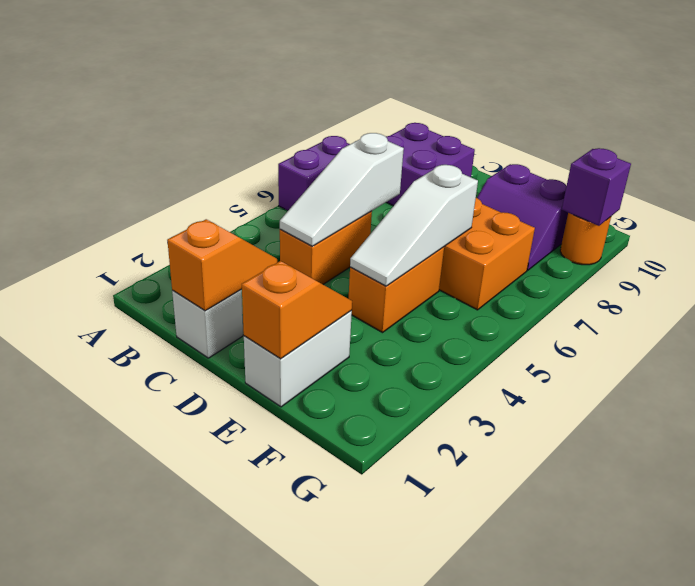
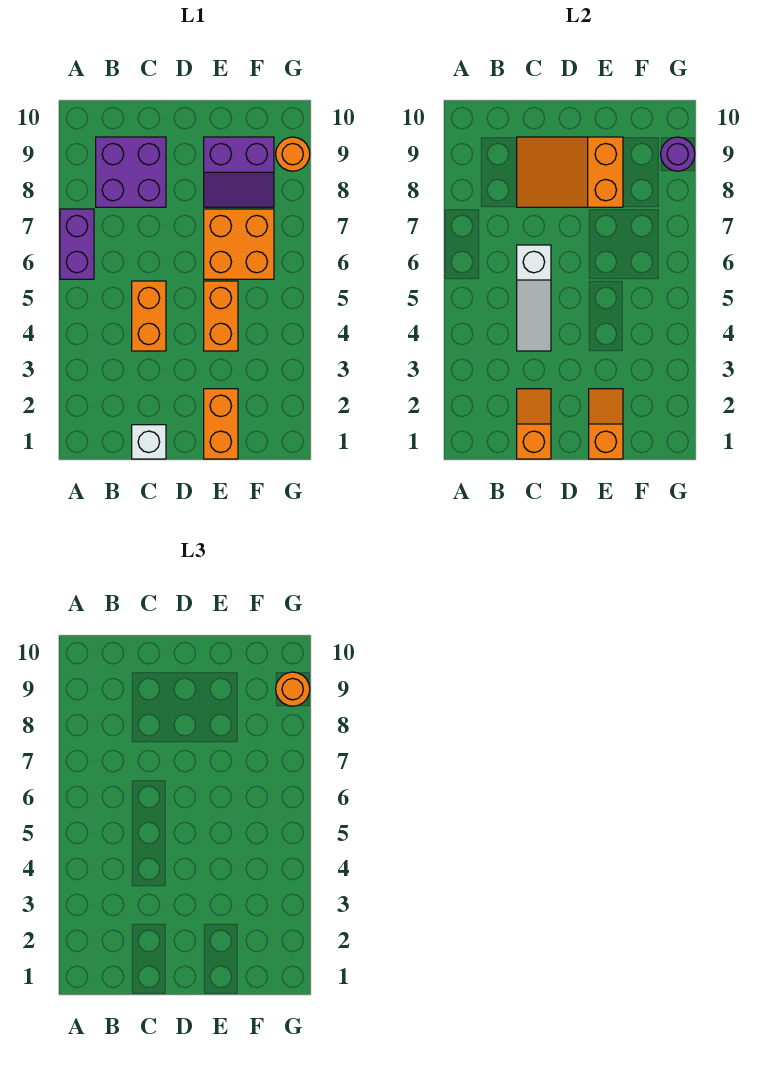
none -> orange 2x3 slope [517,137,623,207]
white 1x2 brick [244,311,352,407] -> orange 1x2 brick [204,389,238,459]
white 1x3 slope [350,165,478,286] -> none
purple 1x1 brick [562,148,631,226] -> purple 1x1 round brick [661,137,695,171]
none -> orange 1x1 round brick [276,672,310,706]

